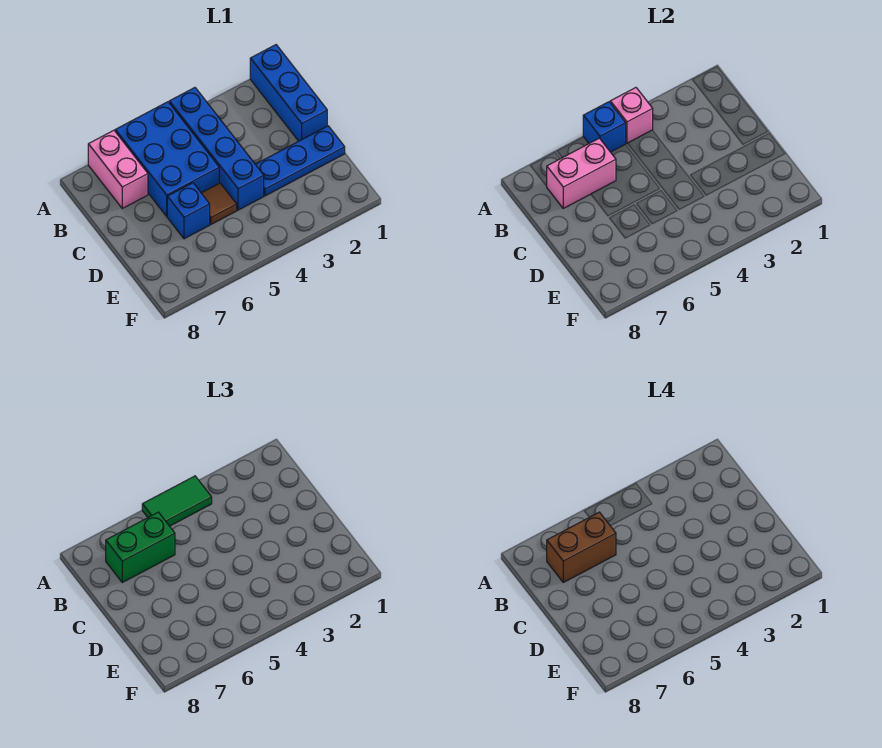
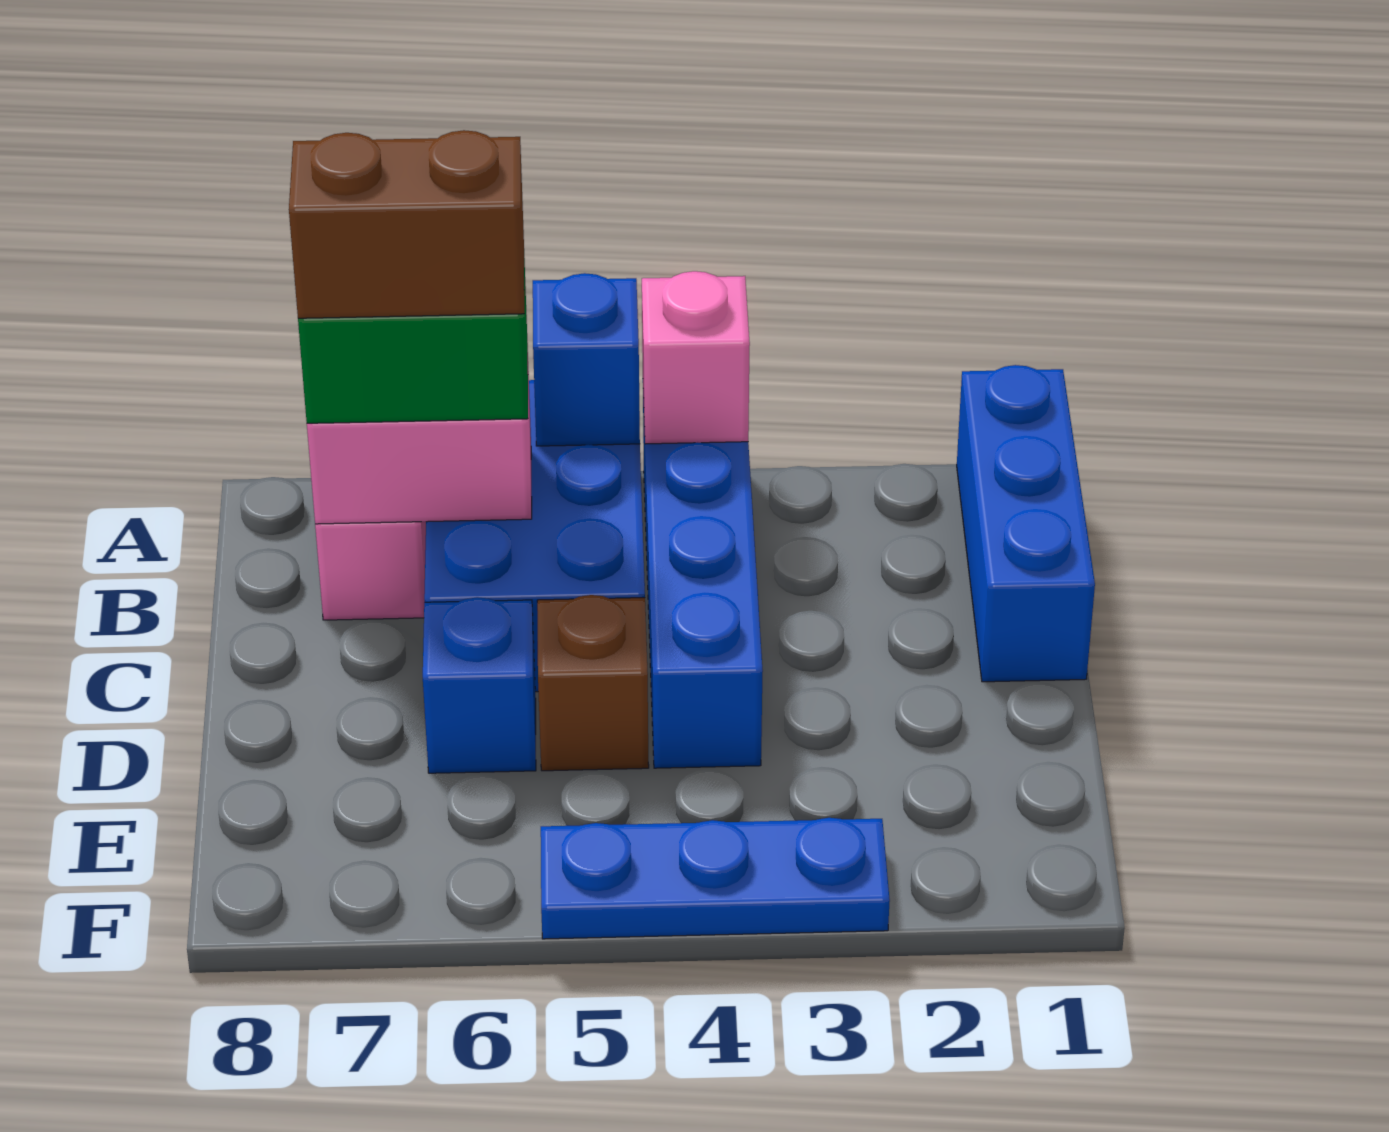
green 1x2 tile [142,476,212,526] -> none
blue 1x3 plate [255,126,345,196] -> blue 1x3 plate moved to [541,818,890,939]
brown 1x1 tile [202,183,237,224] -> brown 1x1 brick [537,595,649,771]

